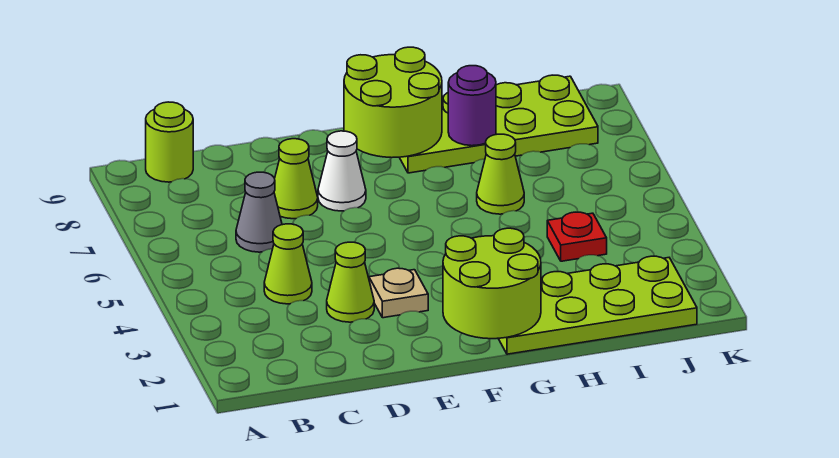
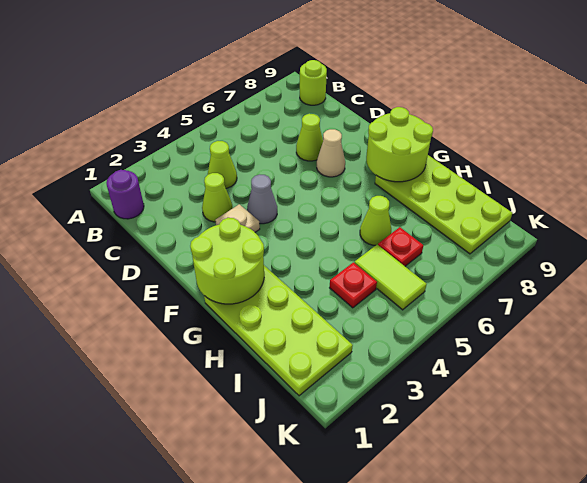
grey 1x1 cone [236,172,282,252] -> grey 1x1 cone moved to [247,174,277,224]
white 1x1 cone [318,131,366,211] -> tan 1x1 cone [317,129,345,177]
purple 1x1 round brick [448,66,496,146] -> purple 1x1 round brick moved to [106,170,144,219]
none -> lime 1x2 tile [354,245,427,310]
none -> red 1x1 plate [378,227,423,266]

